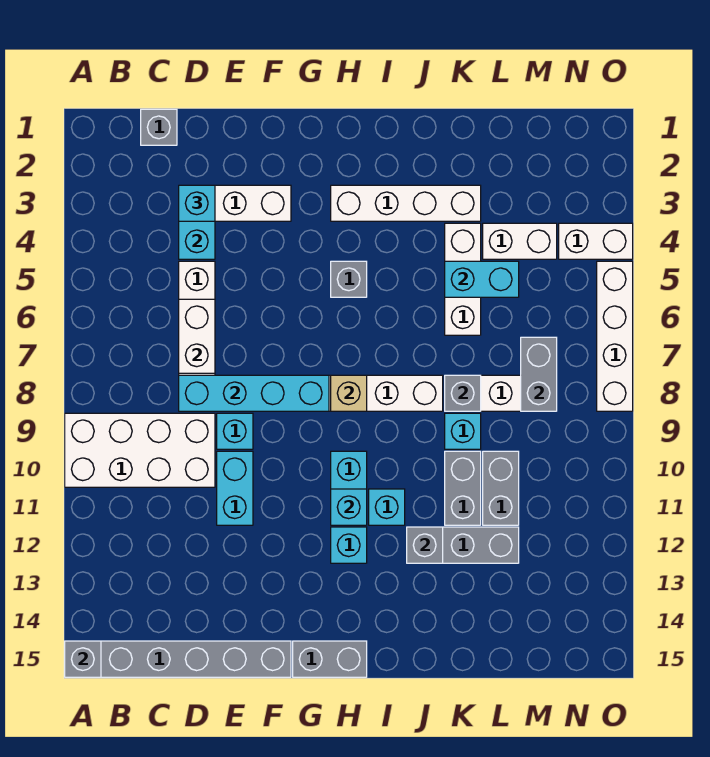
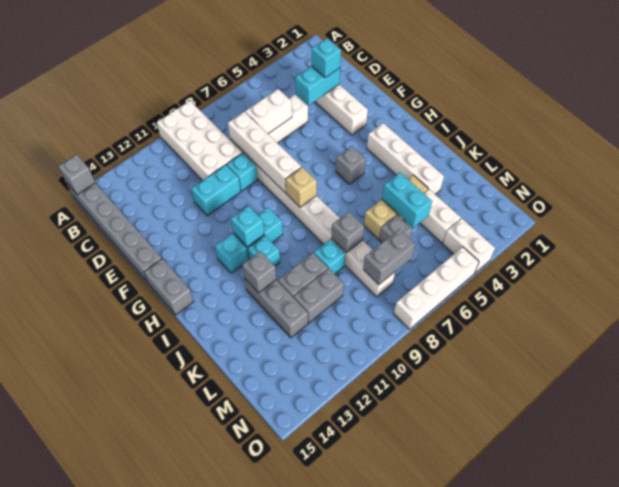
grey 1x1 brick [141,109,177,145] -> grey 1x1 brick moved to [379,215,412,243]
cyan 1x4 brick [179,375,329,411] -> white 1x4 brick [228,112,301,193]
white 1x3 brick [445,223,481,335] -> tan 1x3 brick [364,175,428,239]

